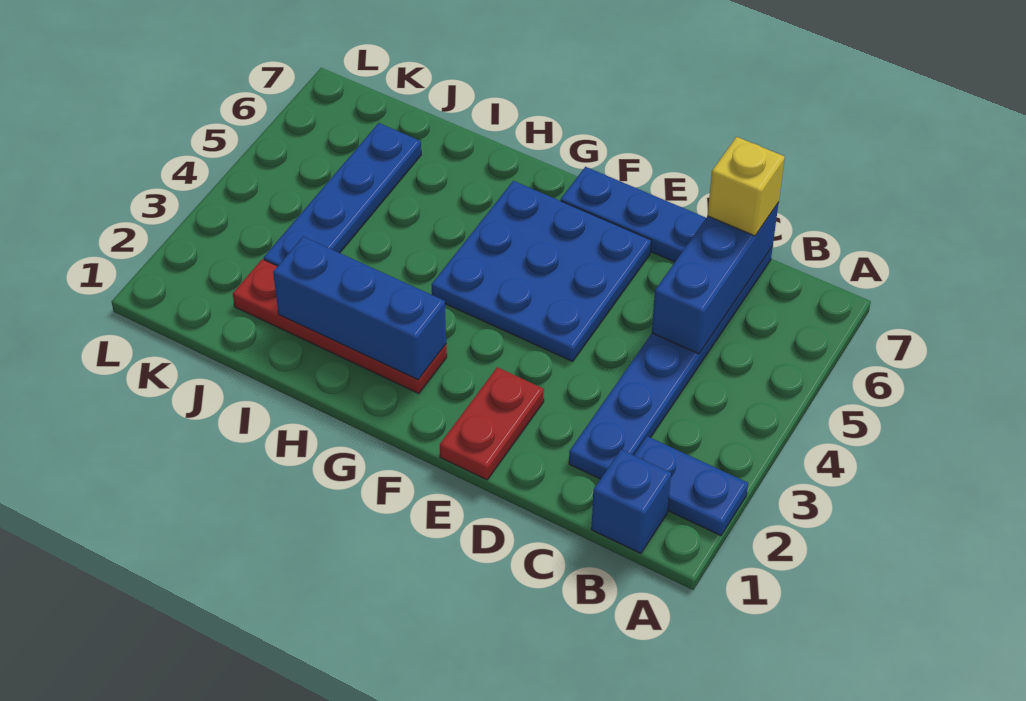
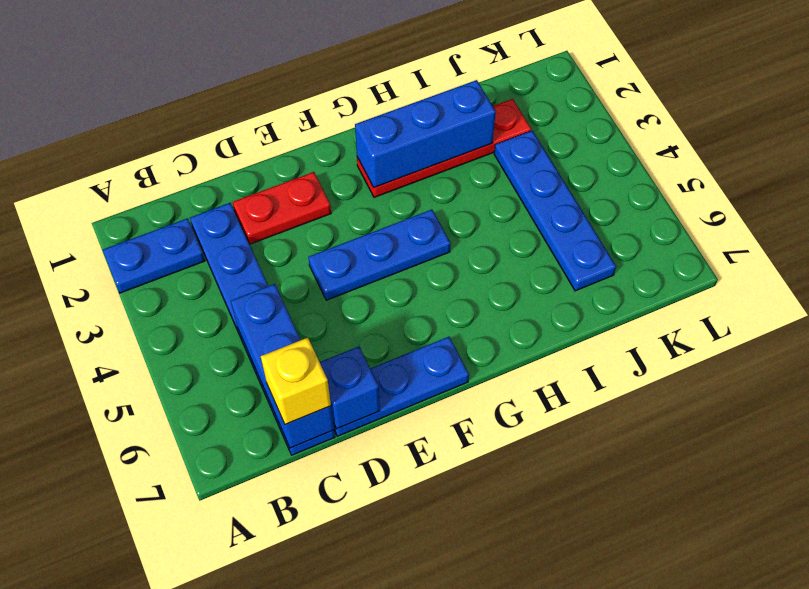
blue 1x1 brick [591,450,671,553] -> blue 1x1 brick moved to [320,347,380,429]
red 1x2 plate [440,367,544,480] -> red 1x2 plate turned to [233,172,331,244]
blue 3x3 plate [432,181,651,361] -> blue 1x3 plate [308,210,451,300]

